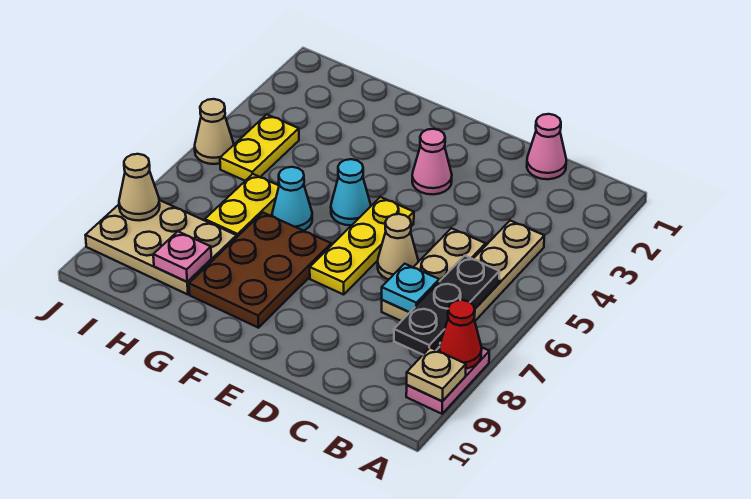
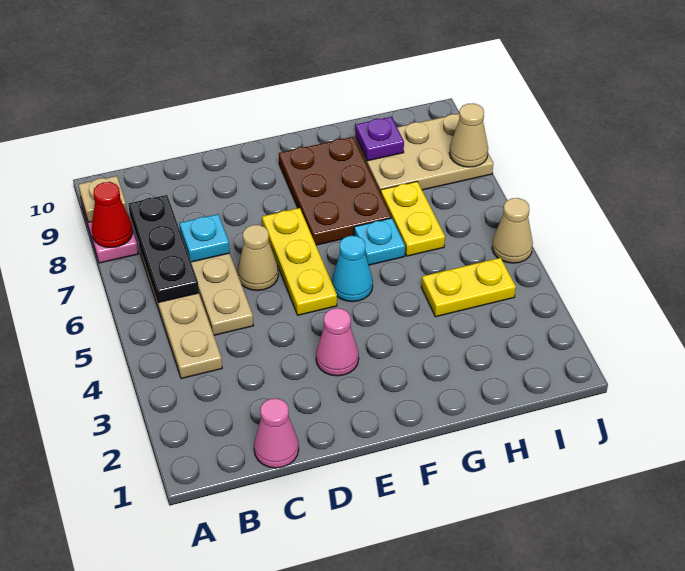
cyan 1x1 cone [272,167,312,231] -> cyan 1x1 plate [354,218,405,265]
pink 1x1 plate [153,231,211,282] -> purple 1x1 plate [355,117,404,161]
yellow 1x2 plate [220,115,299,181] -> yellow 1x2 plate turned to [421,258,516,317]

